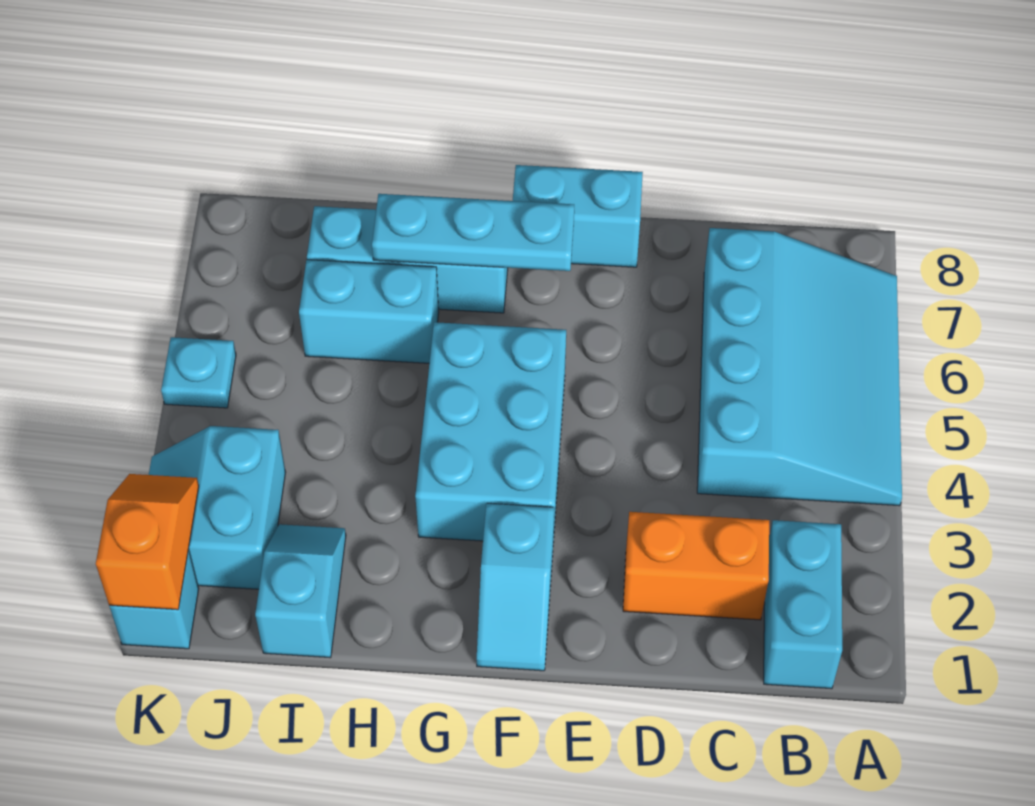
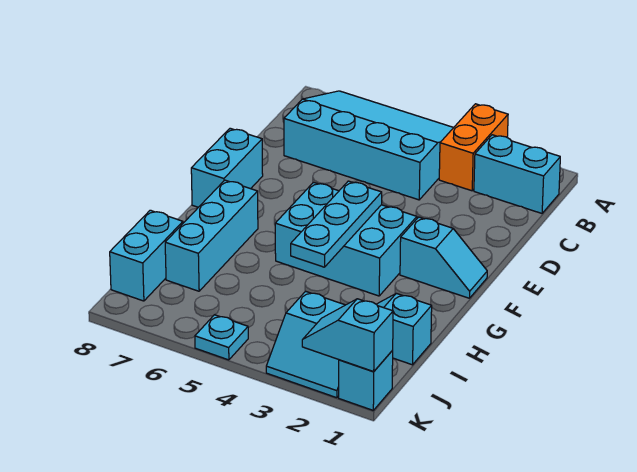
orange 1x2 brick [623,512,769,620] -> orange 1x2 brick moved to [439,104,508,191]
cyan 1x3 plate [372,194,574,271] -> cyan 1x3 plate moved to [291,181,382,267]
cyan 1x2 brick [299,260,439,363] -> cyan 1x2 brick moved to [110,210,183,301]
orange 1x2 slope [96,474,199,610] -> cyan 1x2 slope [302,299,393,371]

